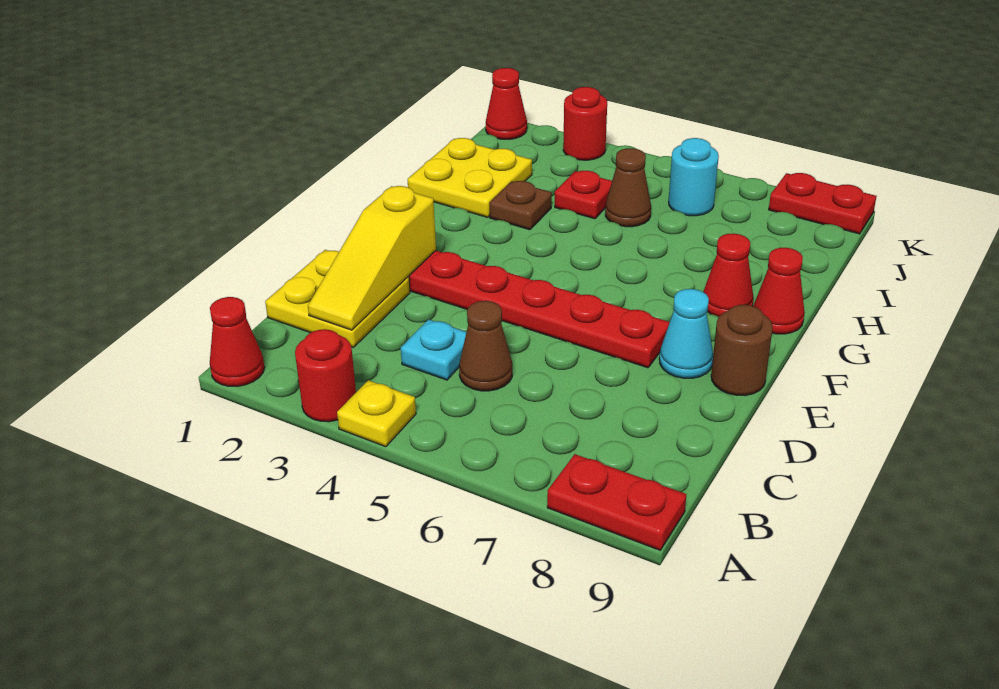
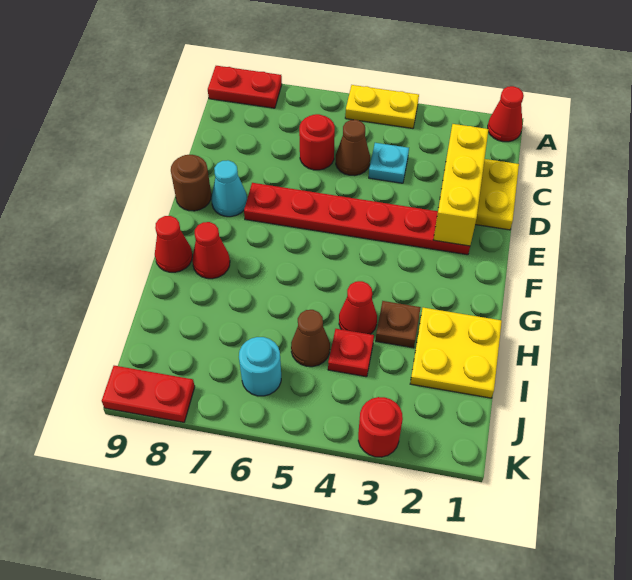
red 1x1 round brick [295,329,356,422] -> red 1x1 round brick moved to [299,114,335,170]
yellow 1x1 plate [337,380,416,447] -> yellow 1x2 plate [345,85,419,128]
yellow 1x3 slope [308,186,436,330] -> yellow 1x3 brick [433,124,489,246]
red 1x1 cone [486,68,527,139] -> red 1x1 cone moved to [339,281,377,334]

